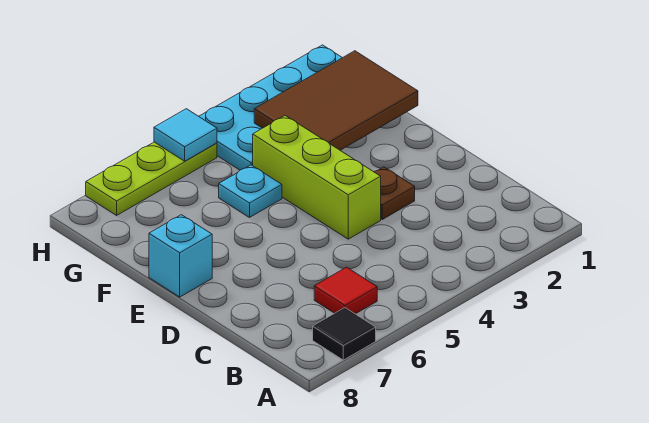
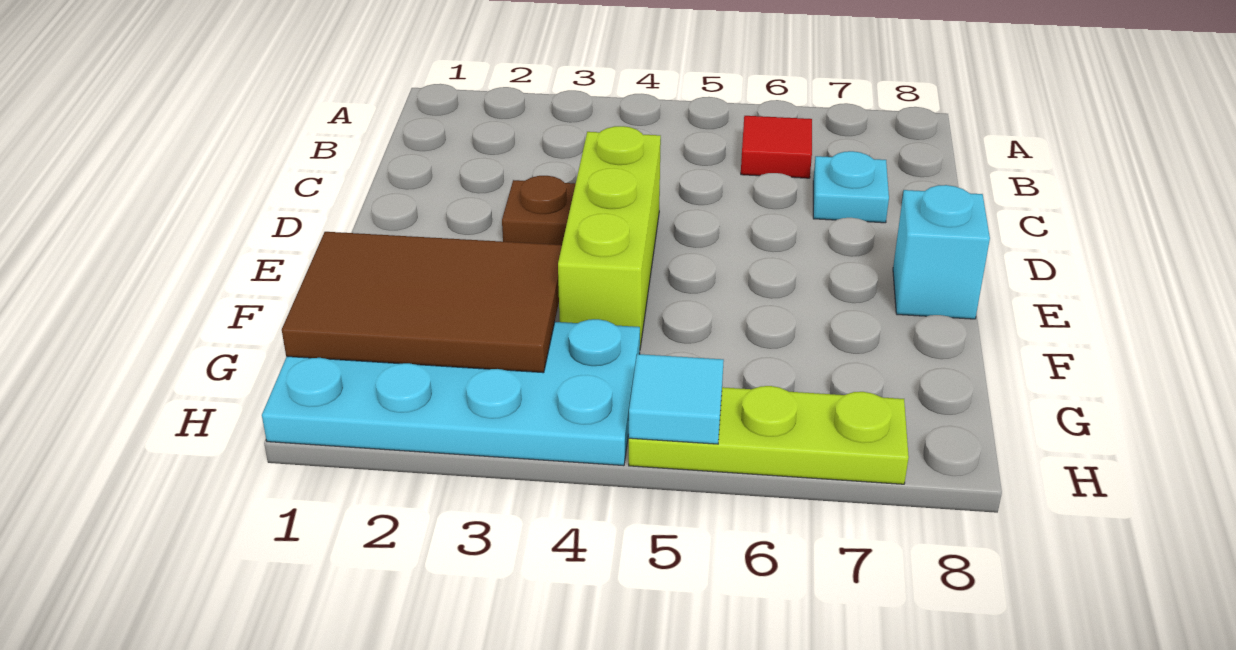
black 1x1 tile [313,308,376,360] -> none
cyan 1x1 plate [219,165,282,217] -> cyan 1x1 plate moved to [813,151,889,223]

